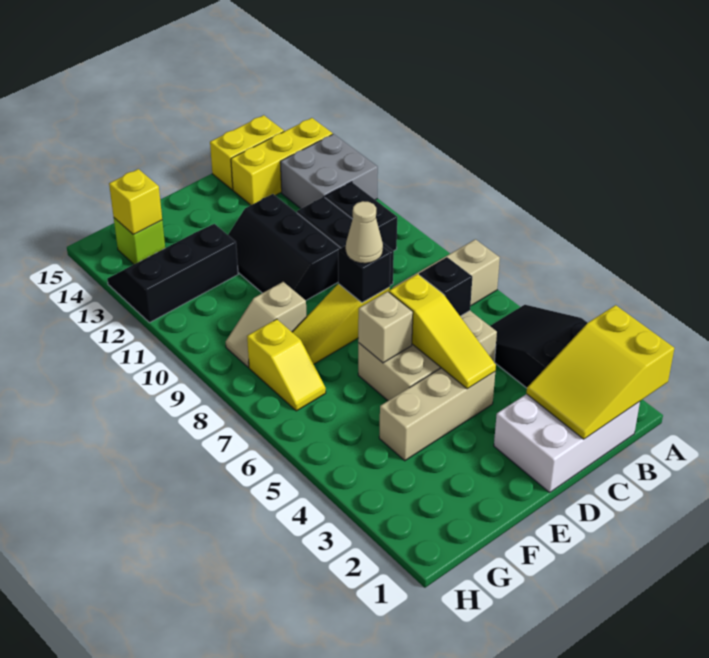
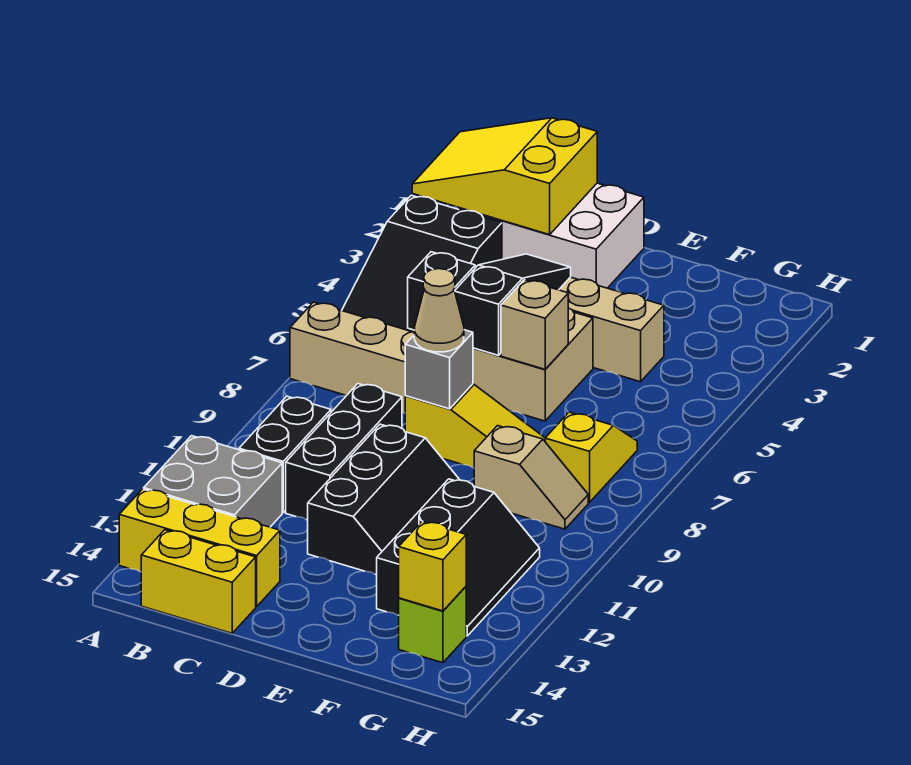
yellow 2x3 slope [526,305,674,439] -> yellow 2x3 slope turned to [412,118,597,235]
yellow 1x3 slope [389,274,496,389] -> black 1x3 slope [455,254,571,355]
black 1x1 brick [338,246,391,303] -> grey 1x1 brick [405,330,473,409]
black 2x3 slope [107,224,238,323] -> black 2x3 slope turned to [377,479,540,636]

